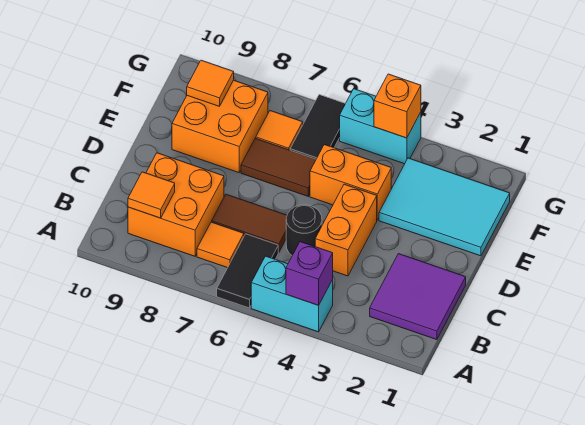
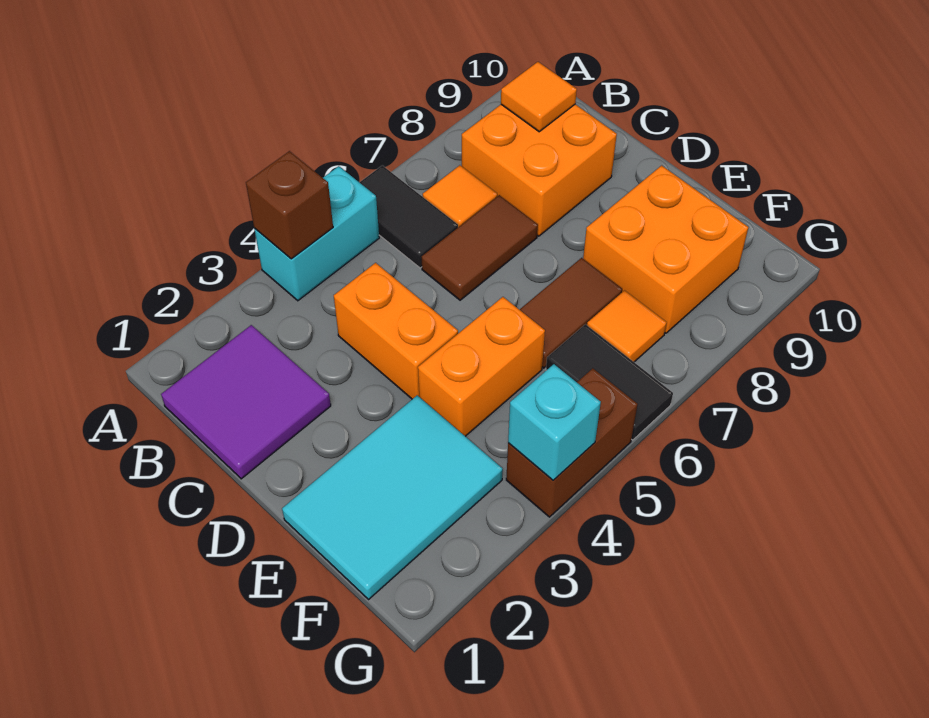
purple 1x1 brick [286,242,333,305] -> brown 1x1 brick [246,151,333,259]
black 1x1 round brick [286,205,322,255] -> none
orange 1x1 tile [187,60,234,106] -> none
cyan 1x2 brick [340,89,421,164] -> brown 1x2 brick [506,368,638,517]
orange 1x1 brick [374,74,421,138] -> cyan 1x1 brick [508,364,601,480]

